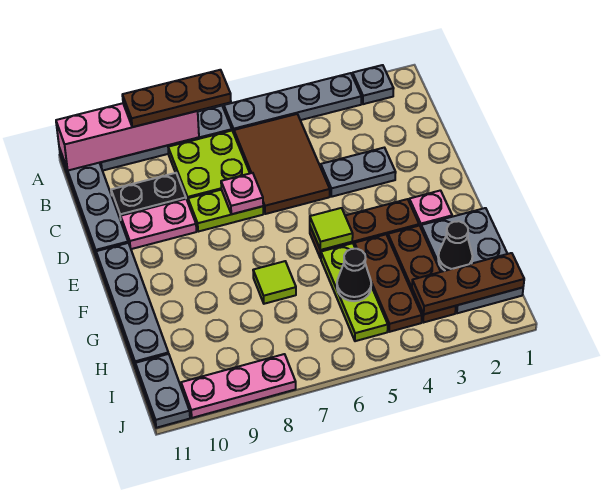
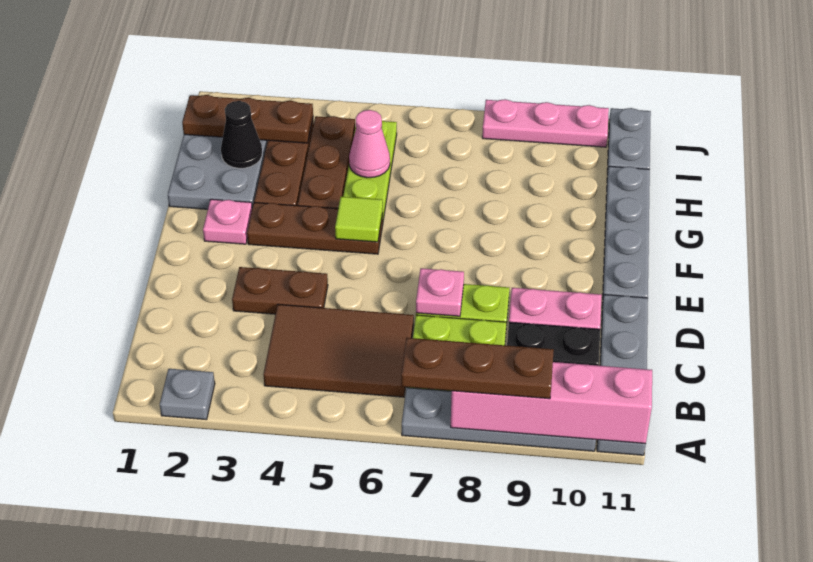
grey 1x4 plate [224,73,362,133] -> none
brown 2x3 tile [234,114,330,214] -> brown 2x3 tile turned to [263,304,414,397]
grey 1x2 plate [321,148,396,197] -> brown 1x2 plate [232,267,328,314]
lime 1x1 tile [253,261,296,304] -> none
black 1x1 cone [337,249,371,301] -> pink 1x1 cone [349,110,390,178]

